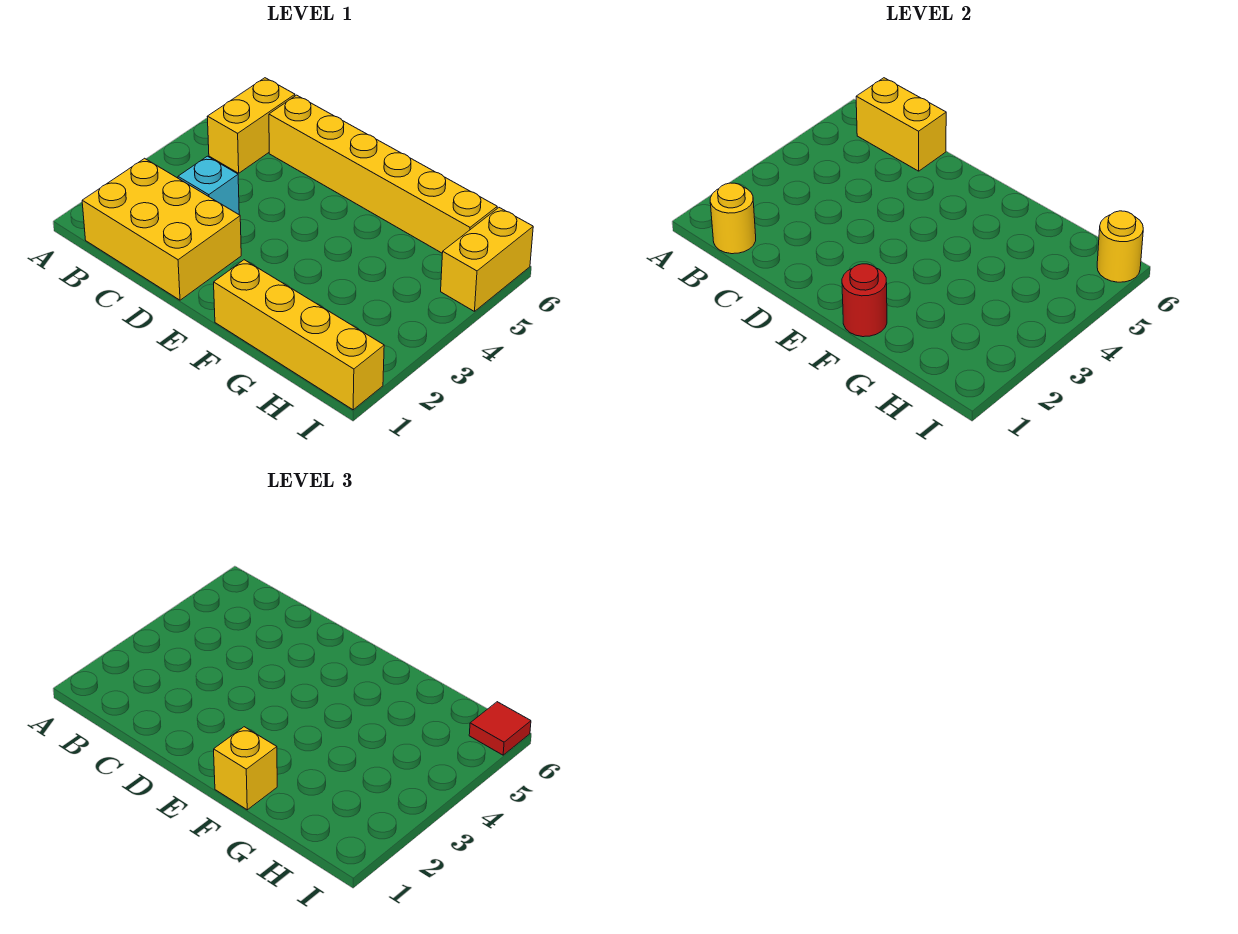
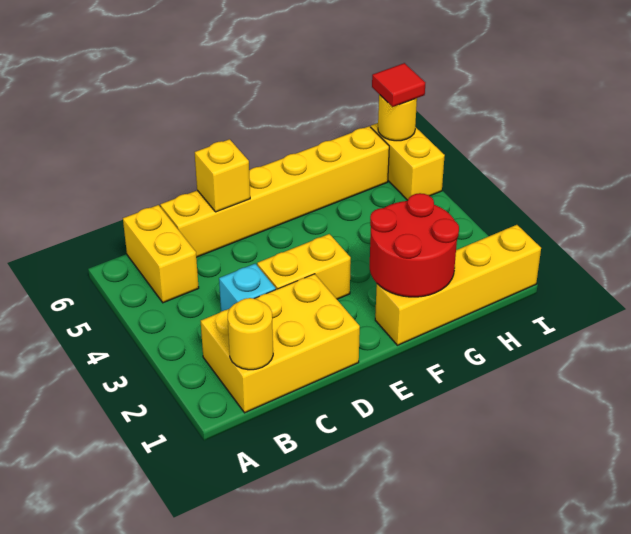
yellow 1x2 brick [856,78,946,171] -> yellow 1x2 brick moved to [257,234,351,299]
red 1x1 round brick [842,264,887,337] -> red 2x2 round brick [370,193,459,297]
yellow 1x1 brick [214,727,277,810] -> yellow 1x1 brick moved to [195,139,250,212]

